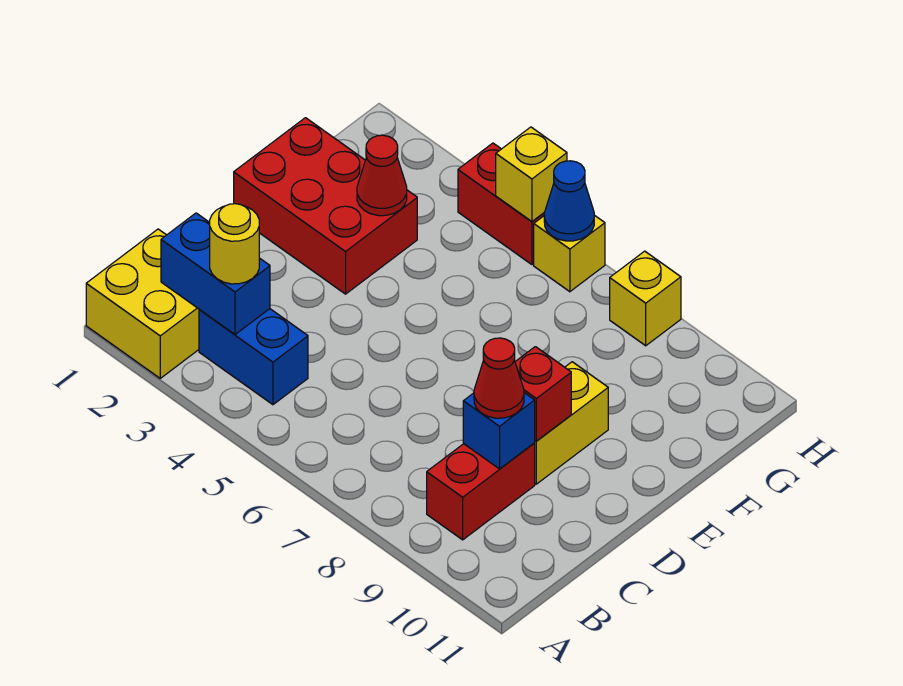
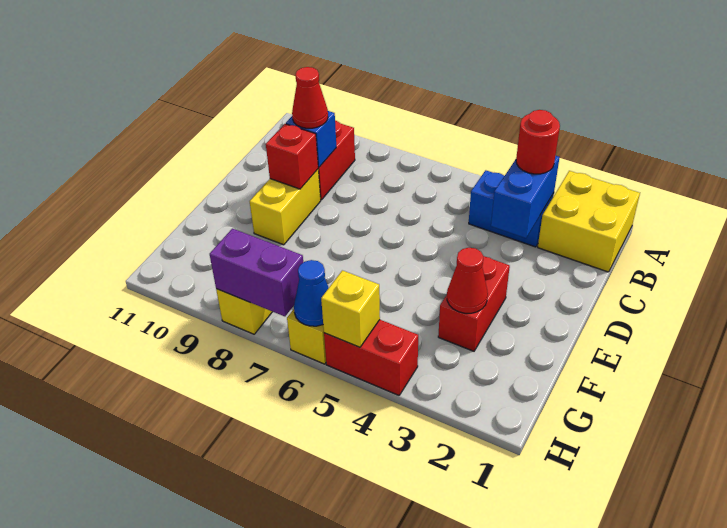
blue 1x2 brick [161,213,270,334] -> blue 1x2 brick turned to [491,156,560,238]
yellow 1x1 round brick [210,204,259,284] -> red 1x1 round brick [516,110,560,174]
red 2x3 brick [234,118,417,294] -> red 1x2 brick [438,257,510,351]
none -> purple 1x2 brick [210,229,303,316]

